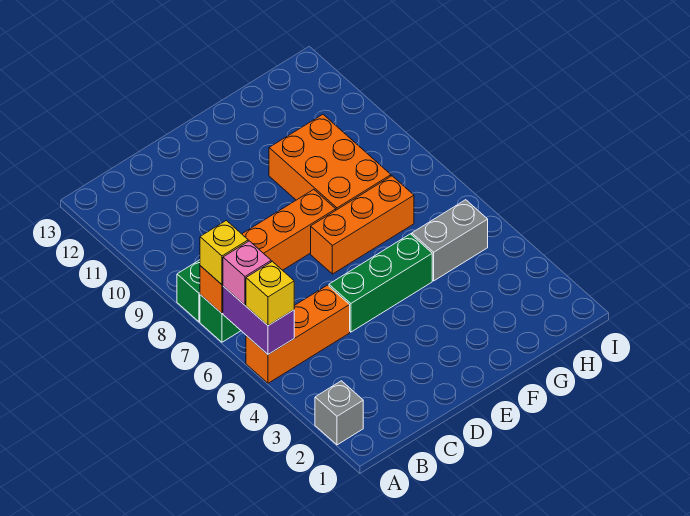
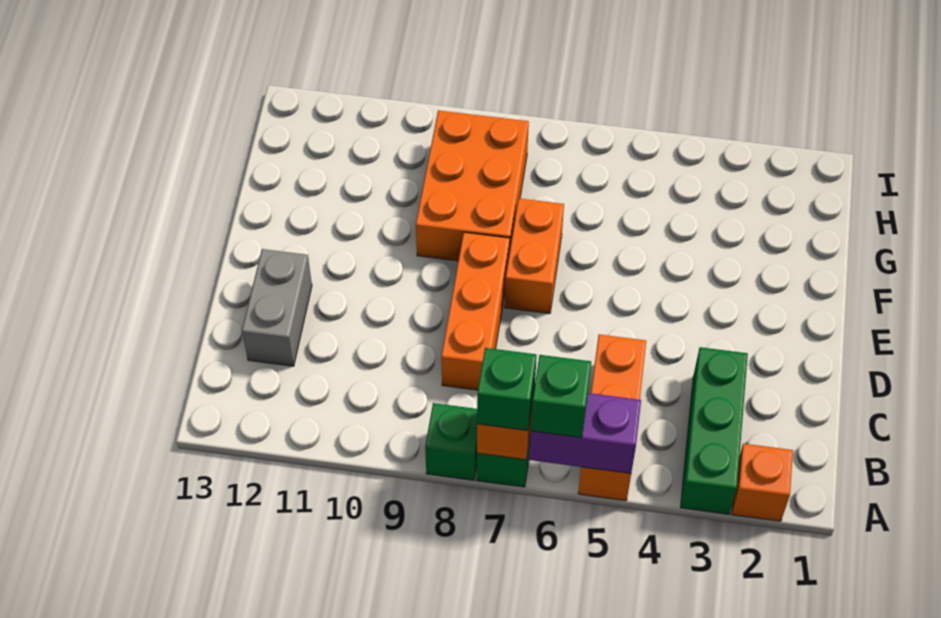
grey 1x1 brick [315,381,363,445] -> orange 1x1 brick [732,444,793,521]
yellow 1x1 brick [246,261,294,326] -> none
pink 1x1 brick [223,241,271,305] -> green 1x1 brick [531,355,591,438]
yellow 1x1 brick [200,220,248,285] -> green 1x1 brick [477,348,537,431]
green 1x3 brick [329,234,432,332] -> green 1x3 brick moved to [680,347,748,514]
orange 1x3 brick [311,176,414,274] -> orange 1x2 brick [505,198,564,314]
orange 2x3 brick [269,115,391,210] -> orange 2x3 brick turned to [416,110,529,261]
grey 1x2 brick [412,200,488,281] -> grey 1x2 brick moved to [242,249,312,366]

